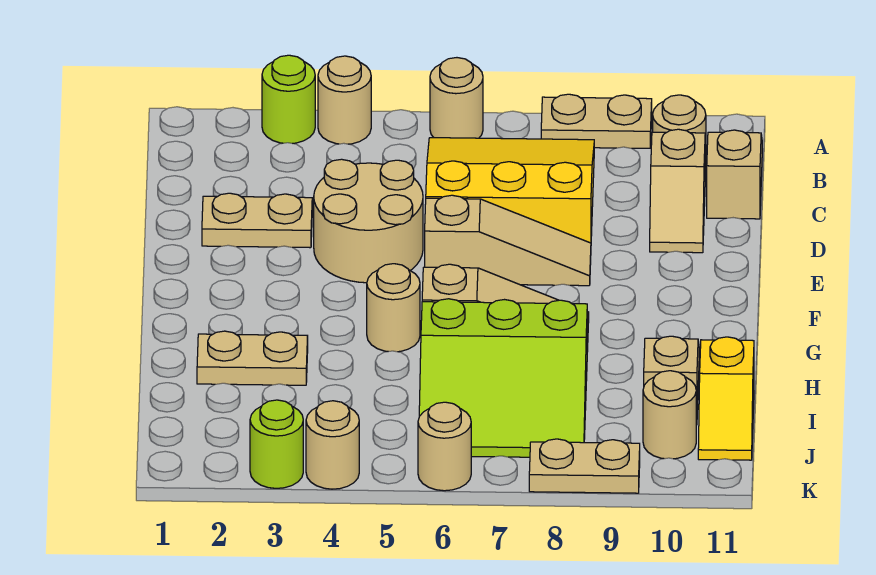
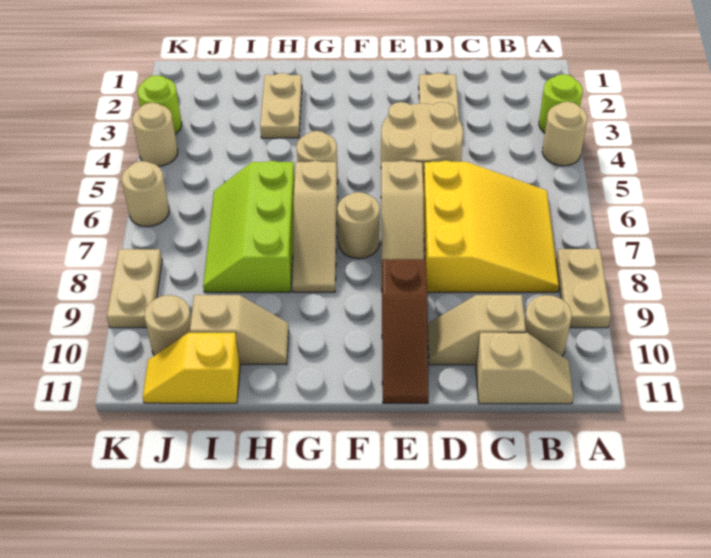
tan 1x1 round brick [430,58,483,138] -> tan 1x1 round brick moved to [337,192,380,259]
none -> brown 1x3 slope [382,259,429,403]
lime 3x3 slope [419,299,587,457] -> lime 2x3 slope [203,161,295,292]

